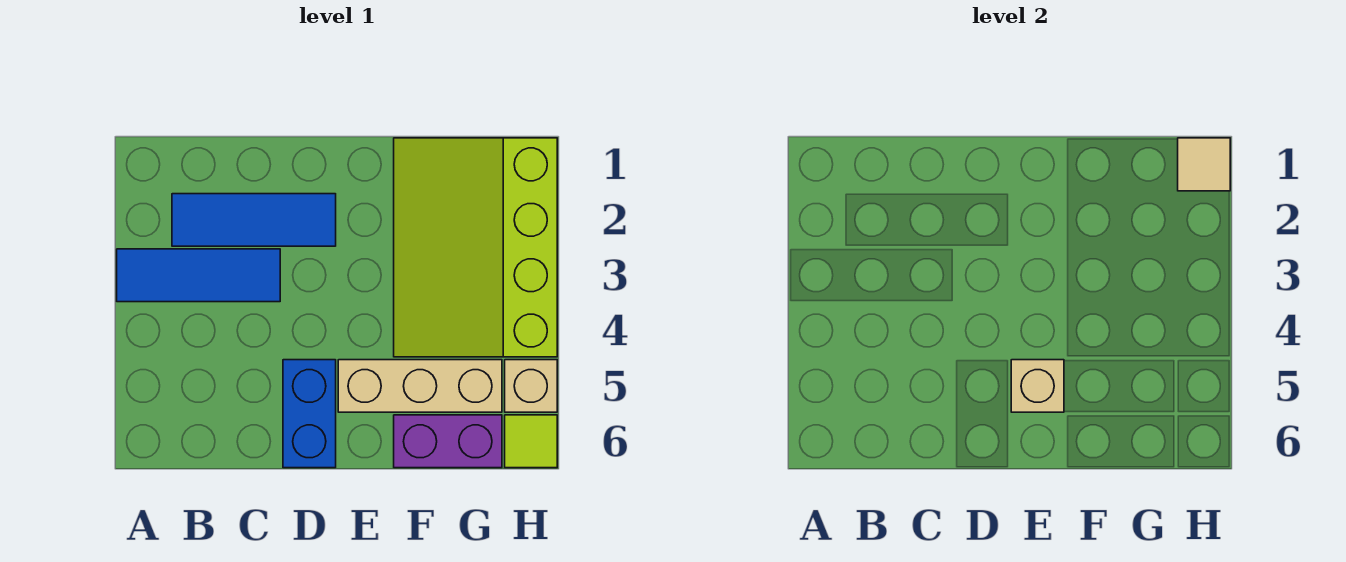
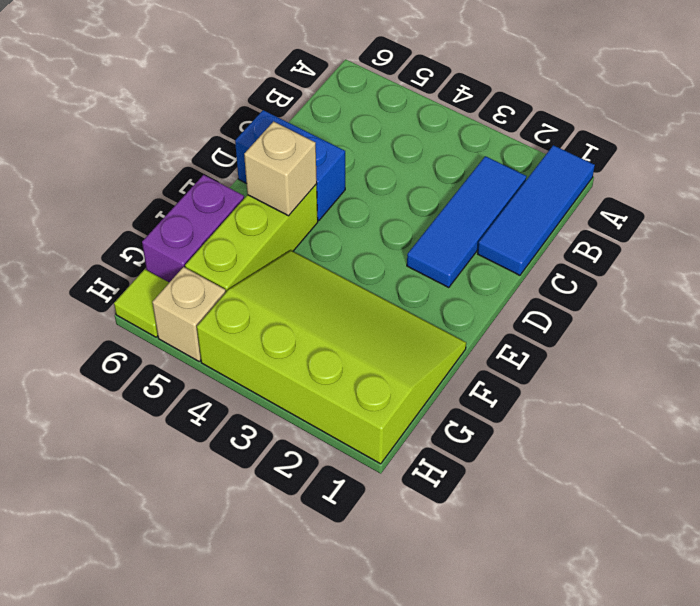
blue 1x3 tile [117,249,280,302] -> blue 1x3 tile moved to [478,145,595,275]
tan 1x3 brick [338,360,502,412] -> lime 1x3 brick [185,184,318,292]
tan 1x1 tile [1178,138,1230,191] -> none

